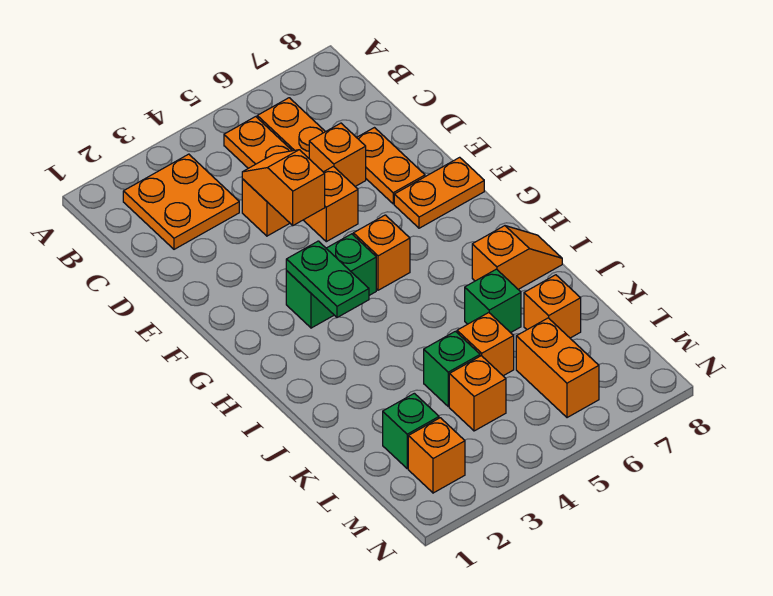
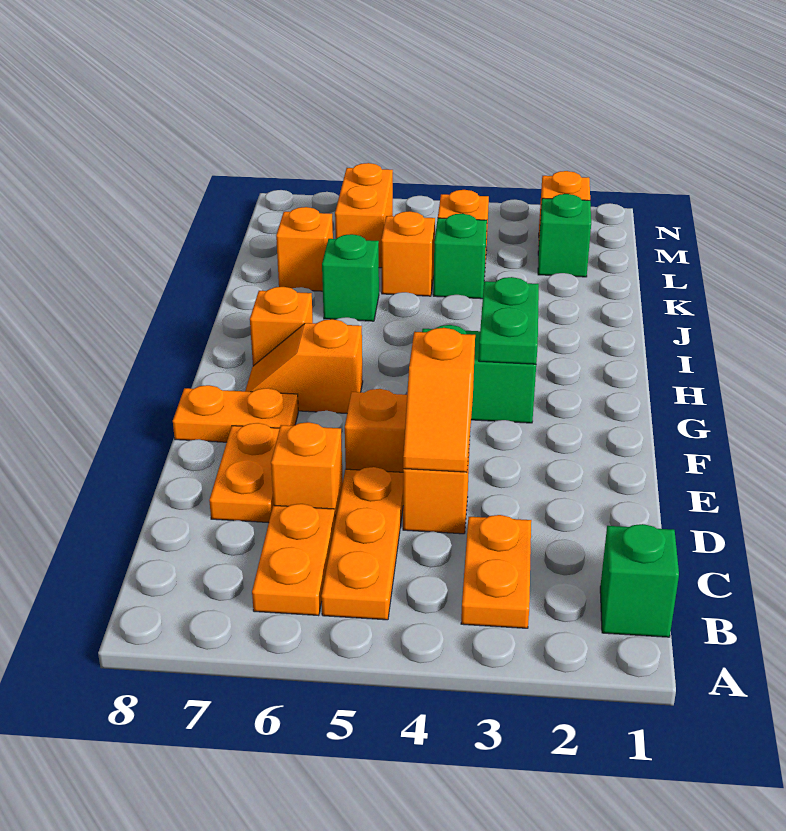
none -> green 1x1 brick [600,524,679,637]
orange 2x2 plate [123,154,239,249] -> orange 1x2 plate [461,515,531,628]
orange 1x1 brick [353,215,410,290] -> orange 1x1 brick moved to [250,287,313,366]
orange 1x2 slope [472,226,562,289] -> orange 1x2 slope moved to [245,319,363,413]

